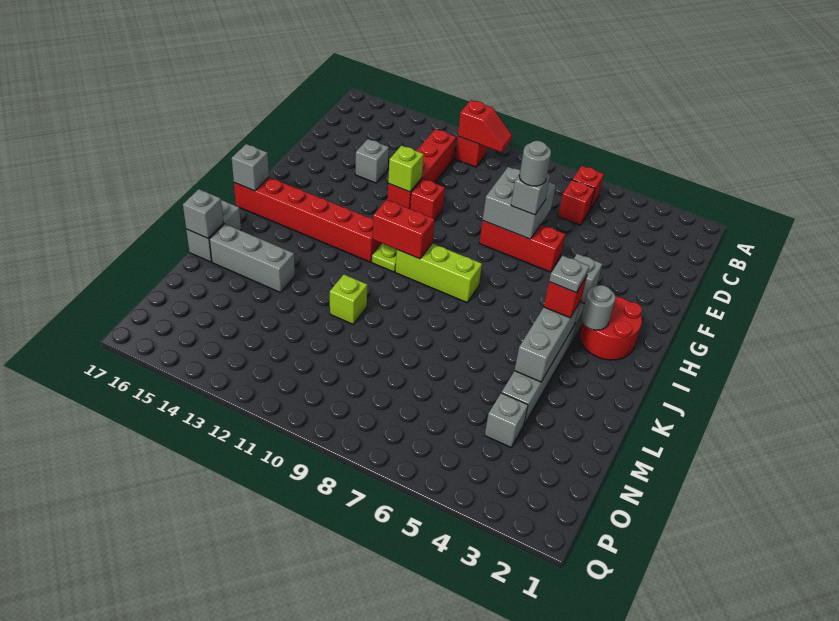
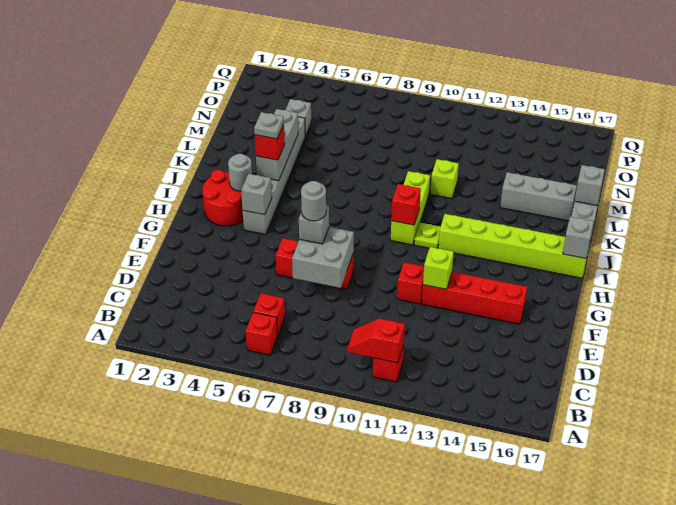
red 1x4 brick [387,129,456,209] -> red 1x4 brick turned to [422,272,527,324]
grey 1x1 brick [355,139,389,183] -> none
lime 1x3 brick [395,243,482,302] -> lime 1x3 brick turned to [391,171,430,245]
red 1x2 brick [373,200,435,259] -> red 1x1 brick [391,184,421,225]
red 1x6 brick [234,177,382,262] -> lime 1x6 brick [438,214,589,278]

